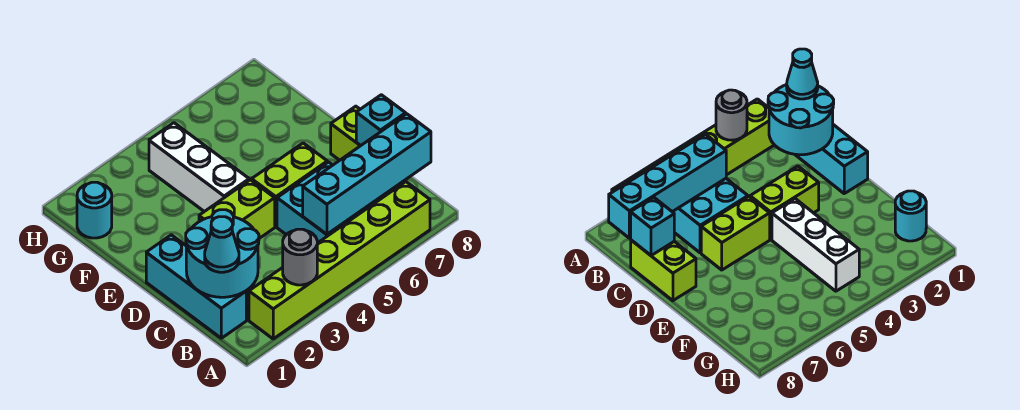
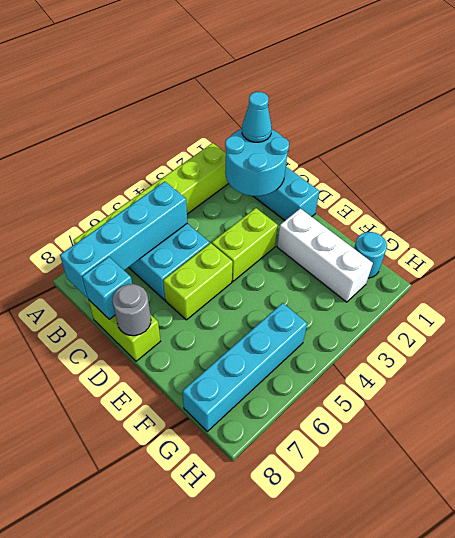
grey 1x1 round brick [283,229,317,285] -> grey 1x1 round brick moved to [112,284,151,336]
white 1x3 brick [149,123,249,212] -> white 1x3 brick moved to [277,209,373,302]
none -> cyan 1x4 brick [182,303,307,431]

